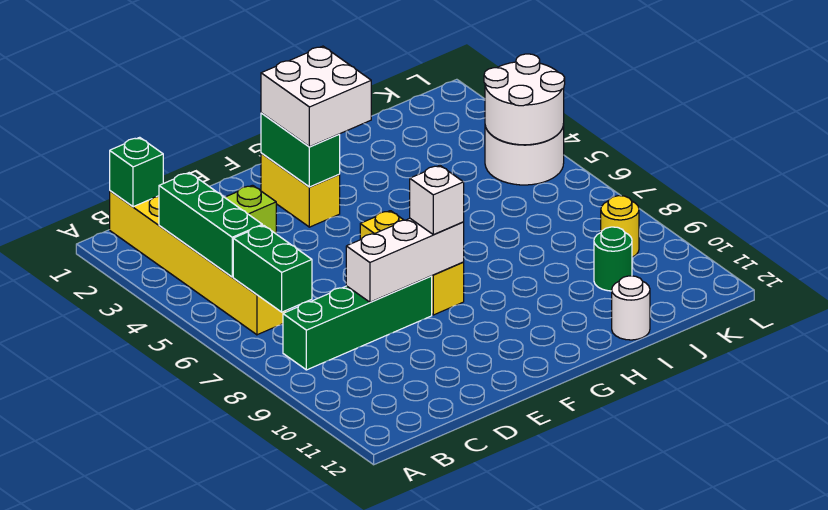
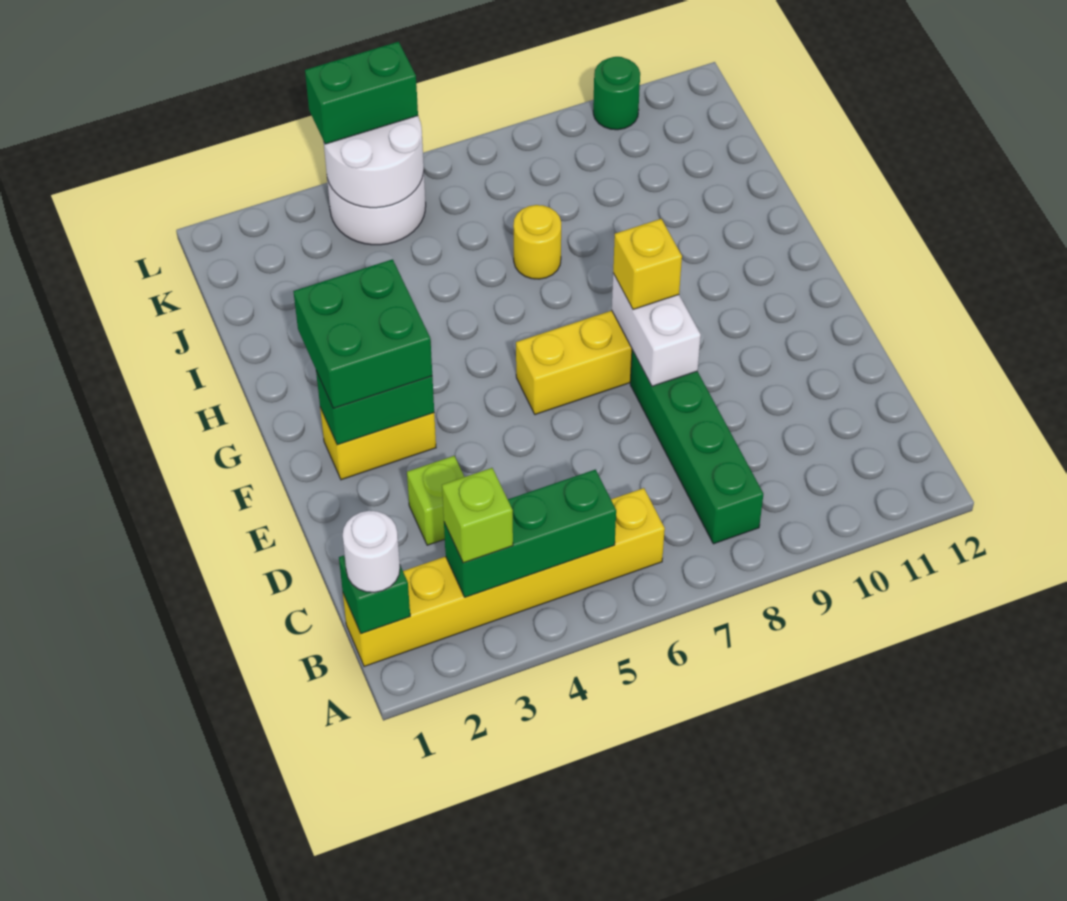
none -> lime 1x1 brick [442,468,513,563]
green 1x2 brick [233,225,312,312] -> green 1x2 brick moved to [305,42,418,144]
white 1x3 brick [346,219,464,302] -> white 1x2 brick [612,273,701,386]
white 2x2 brick [261,46,371,147] -> green 2x2 brick [293,259,432,408]
white 1x1 brick [410,165,464,235] -> yellow 1x1 brick [613,219,682,309]
white 1x1 round brick [612,276,650,340] -> white 1x1 round brick moved to [343,511,400,592]
green 1x1 round brick [594,227,632,291] -> green 1x1 round brick moved to [593,57,640,130]
yellow 1x1 round brick [601,196,639,257] -> yellow 1x1 round brick moved to [513,205,561,279]

